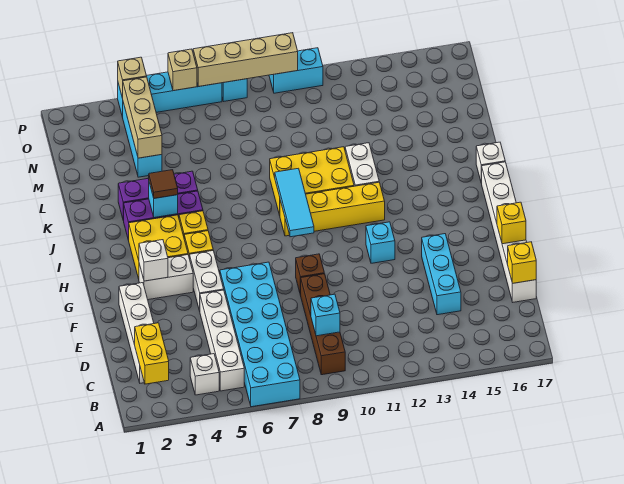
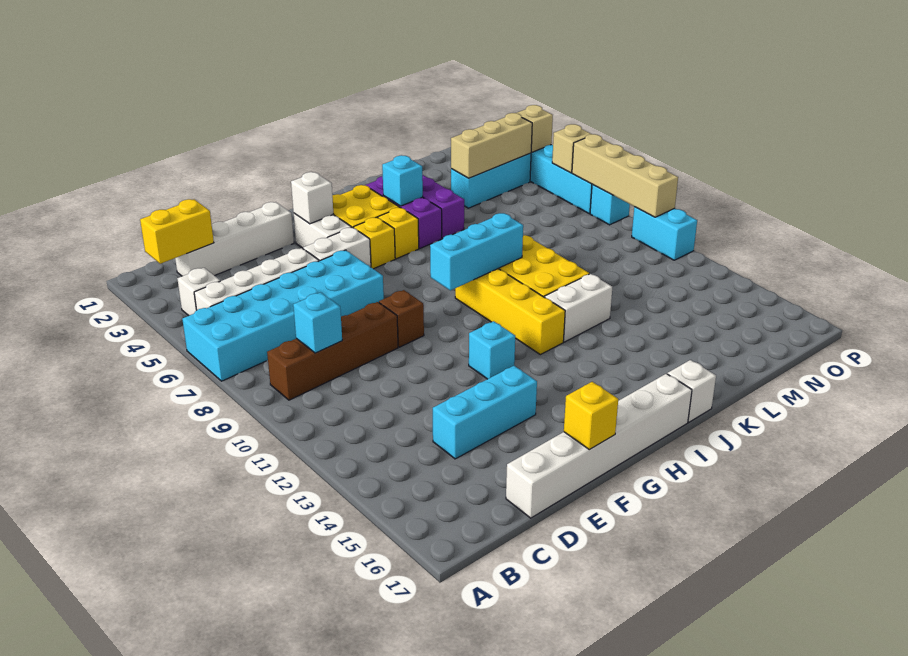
yellow 1x1 brick [508,242,536,283] -> none
cyan 1x3 tile [275,168,314,237] -> cyan 1x3 brick [430,213,523,290]
brown 1x1 tile [149,170,178,198] -> none

